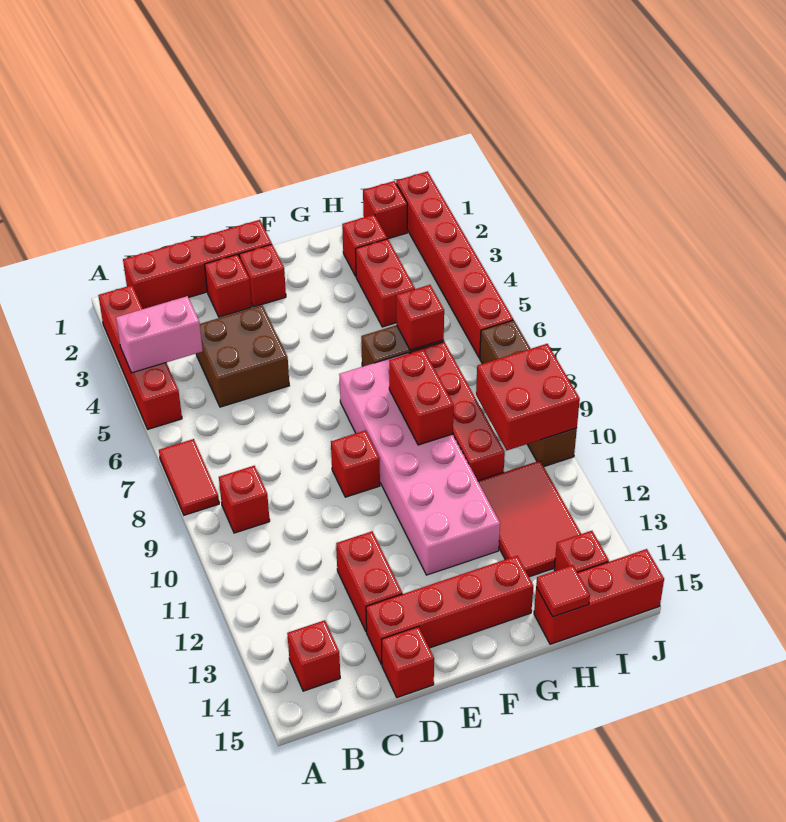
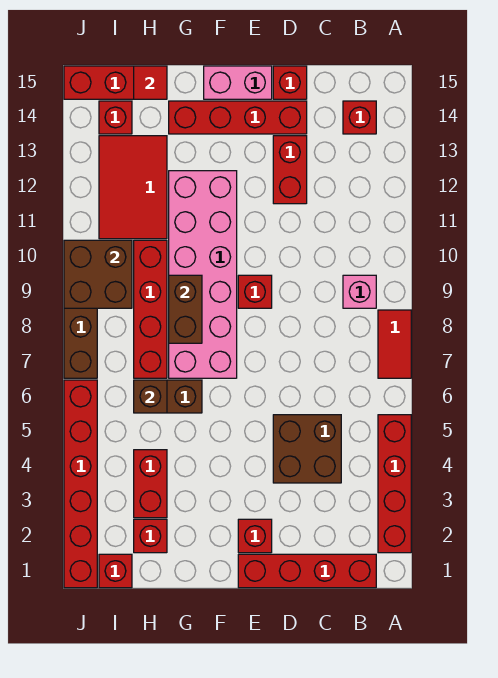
pink 1x2 brick [116,296,203,373] -> pink 1x2 brick moved to [204,66,272,99]
red 1x1 brick [219,466,270,533] -> pink 1x1 brick [343,275,376,308]
red 1x1 brick [205,254,252,317] -> none
red 1x2 brick [389,350,454,445] -> brown 1x2 brick [169,275,202,343]
red 1x1 brick [396,285,444,350] -> brown 1x1 brick [134,380,167,413]
red 2x2 brick [476,344,580,450] -> brown 2x2 brick [64,240,132,308]

